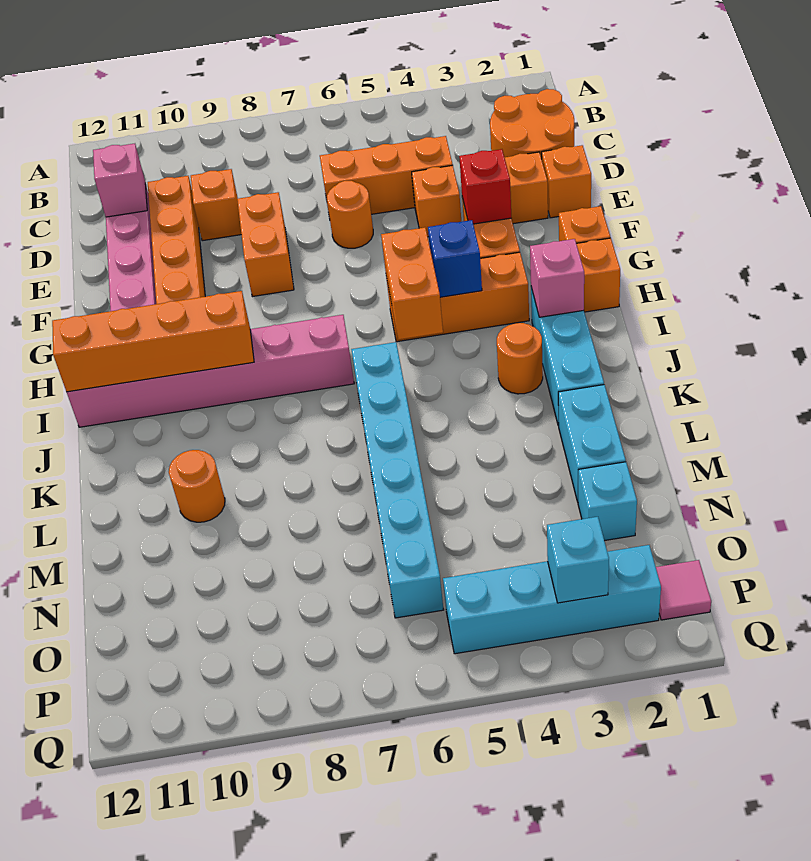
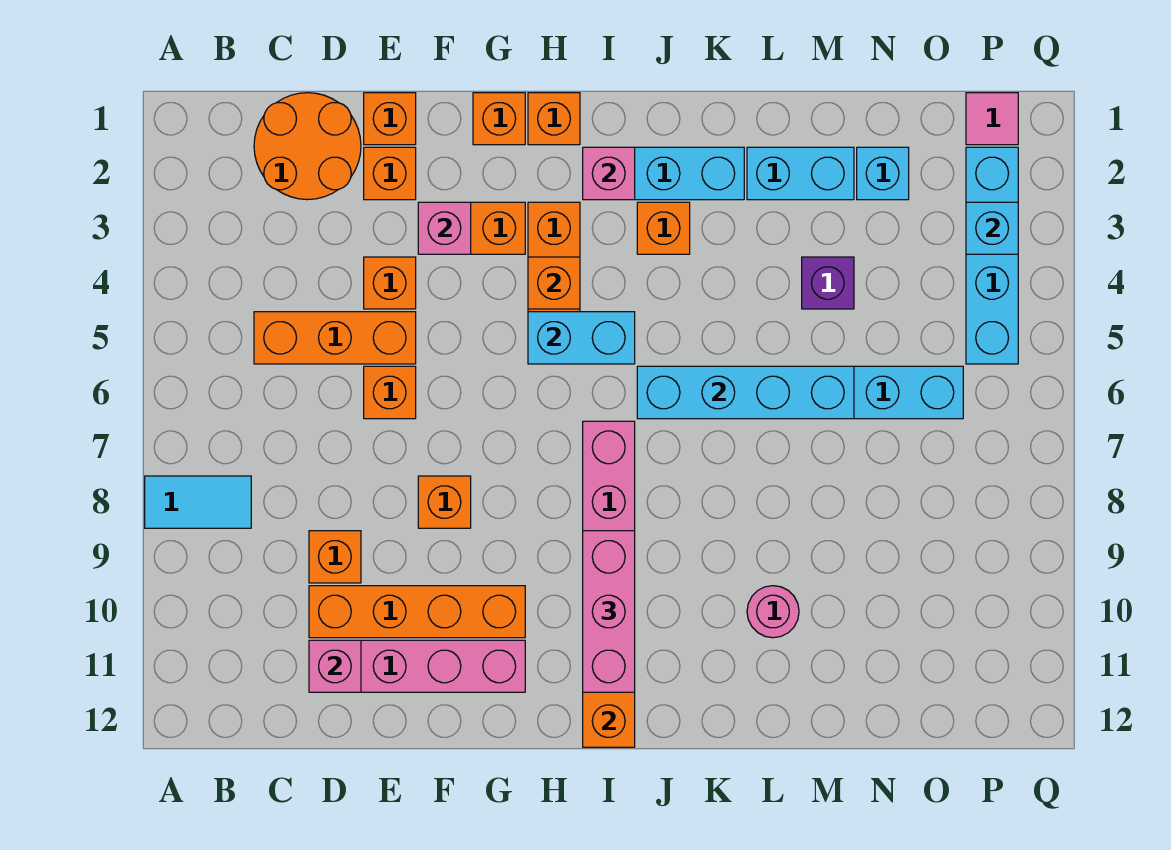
none -> cyan 1x2 tile [145,476,251,528]
orange 1x3 brick [320,136,453,218] -> orange 1x3 brick turned to [254,312,416,364]
orange 1x1 round brick [327,181,373,248] -> orange 1x1 brick [364,366,416,419]
orange 1x2 brick [237,192,294,297] -> orange 1x1 brick [418,476,471,528]
red 1x1 brick [459,149,511,224] -> pink 1x1 brick [418,202,471,254]
blue 1x1 brick [428,220,482,297] -> orange 1x1 brick [528,257,580,309]
orange 1x2 brick [381,227,443,340] -> cyan 1x2 brick [528,312,635,364]
none -> pink 1x3 brick [583,531,635,692]
orange 1x1 round brick [497,323,543,394] -> orange 1x1 brick [637,202,690,254]
none -> cyan 1x4 brick [637,366,854,419]
orange 1x1 round brick [169,450,225,522] -> pink 1x1 round brick [747,586,799,638]
none -> purple 1x1 brick [802,257,854,309]

